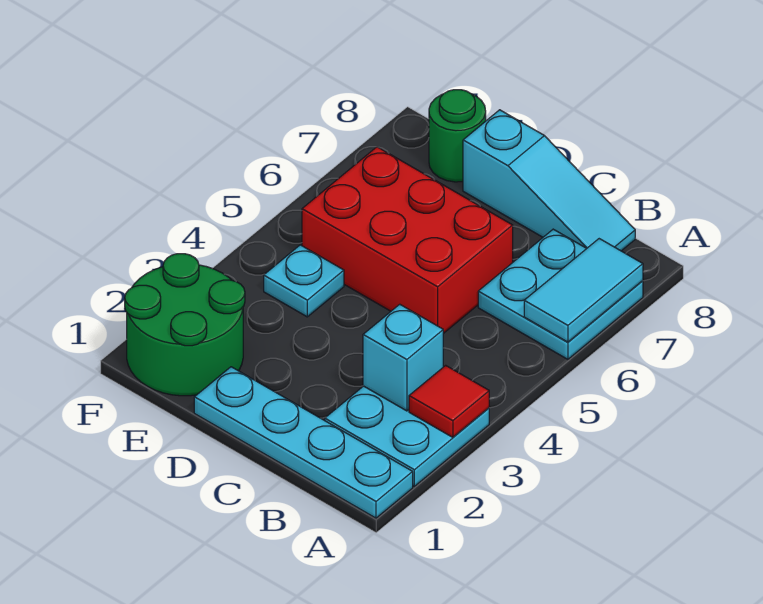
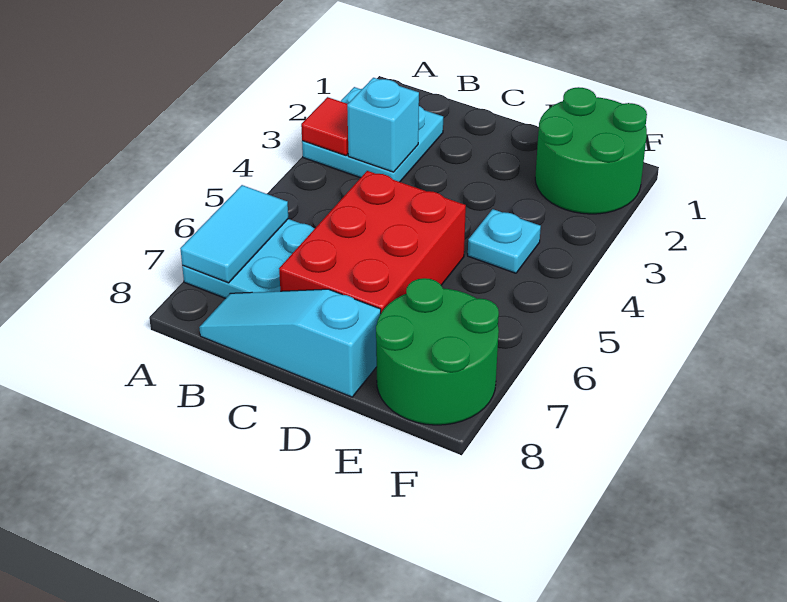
cyan 1x4 plate [194,367,413,518] -> none
red 2x3 brick [302,147,513,334] -> red 2x3 brick turned to [279,171,466,313]
green 1x1 round brick [429,90,486,182] -> green 2x2 round brick [376,278,499,425]

